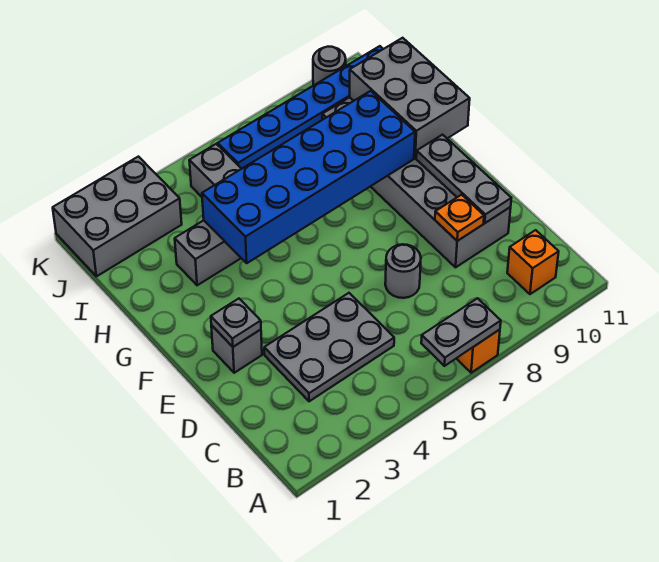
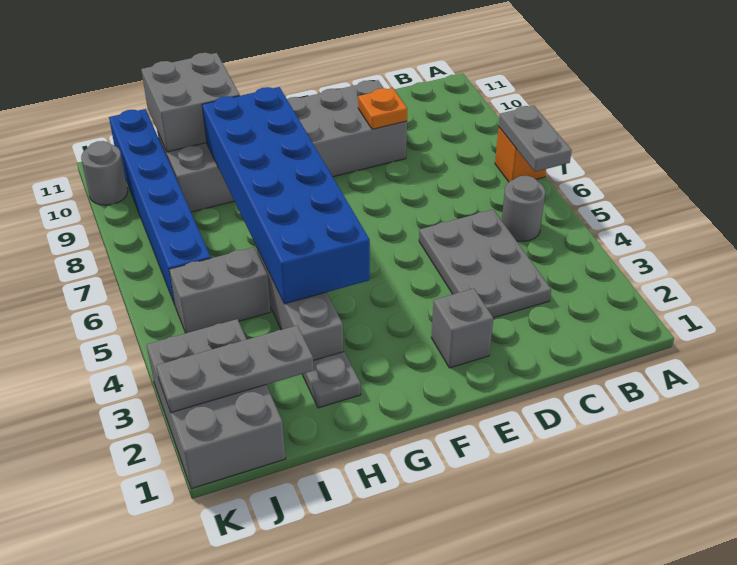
orange 1x1 brick [507,230,559,294] -> none
grey 1x1 round brick [385,244,421,298] -> grey 1x1 round brick moved to [502,176,545,241]
grey 1x3 plate [416,135,511,223] -> grey 1x3 plate moved to [156,326,314,413]
grey 1x1 plate [211,299,261,347] -> grey 1x1 plate moved to [303,352,361,408]
grey 2x3 brick [350,38,470,158] -> grey 2x2 brick [141,53,240,152]

